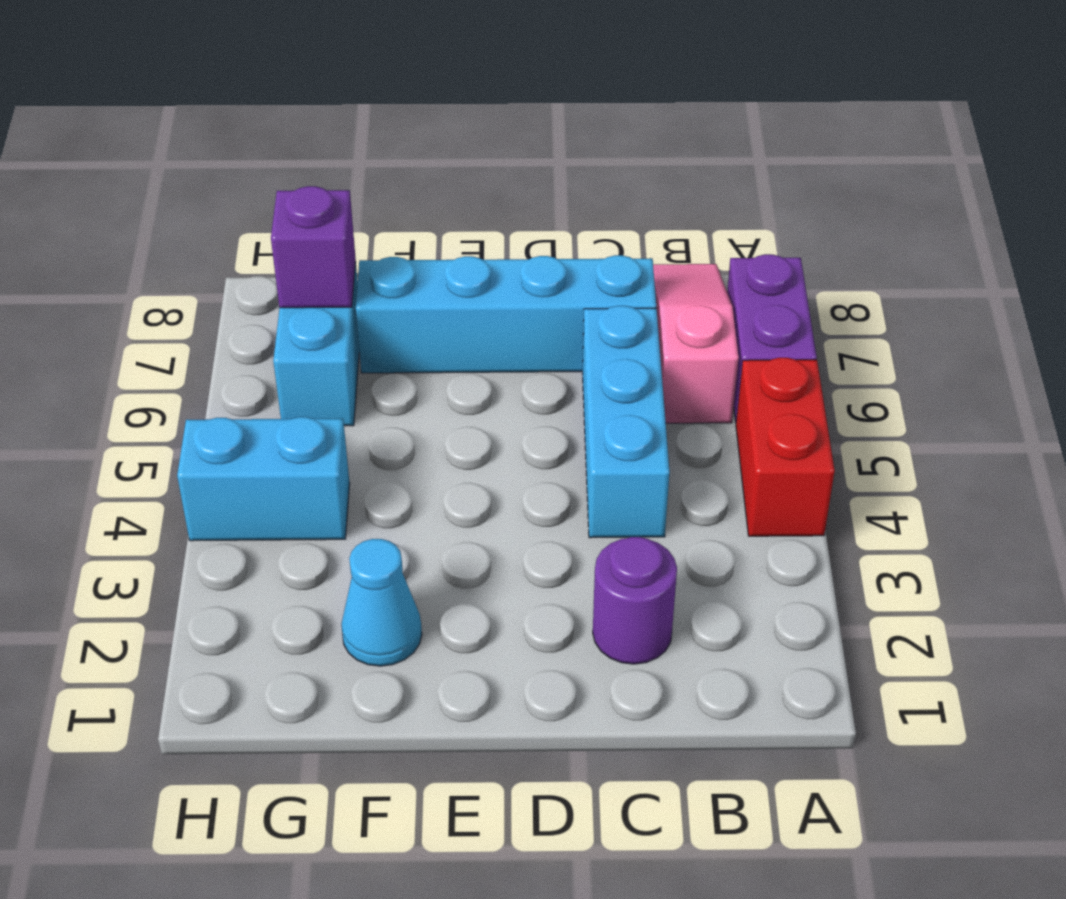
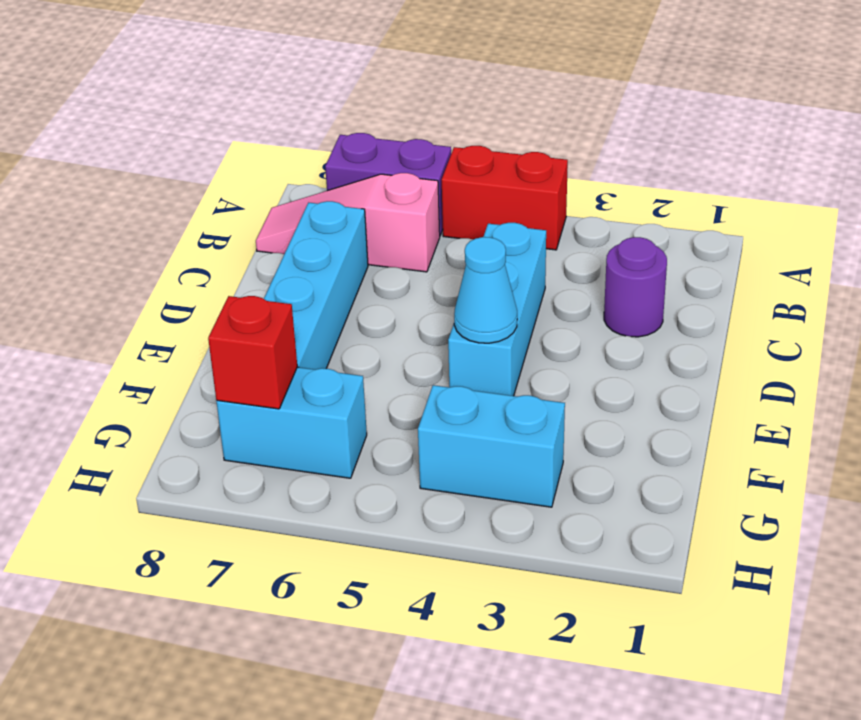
cyan 1x3 brick [583,306,670,538] -> cyan 1x3 brick turned to [448,223,546,396]
cyan 1x1 cone [341,539,422,666] -> cyan 1x1 cone moved to [454,237,517,343]
cyan 1x2 brick [177,417,350,541] -> cyan 1x2 brick turned to [418,385,565,507]
purple 1x1 brick [271,186,356,308] -> red 1x1 brick [208,296,297,409]

